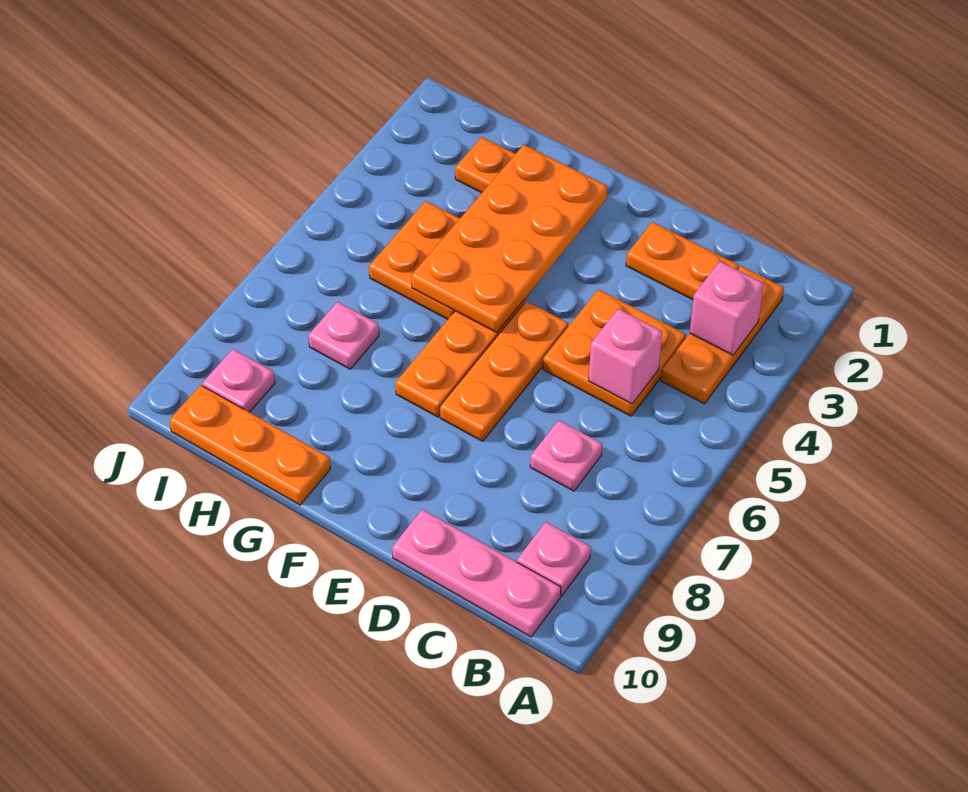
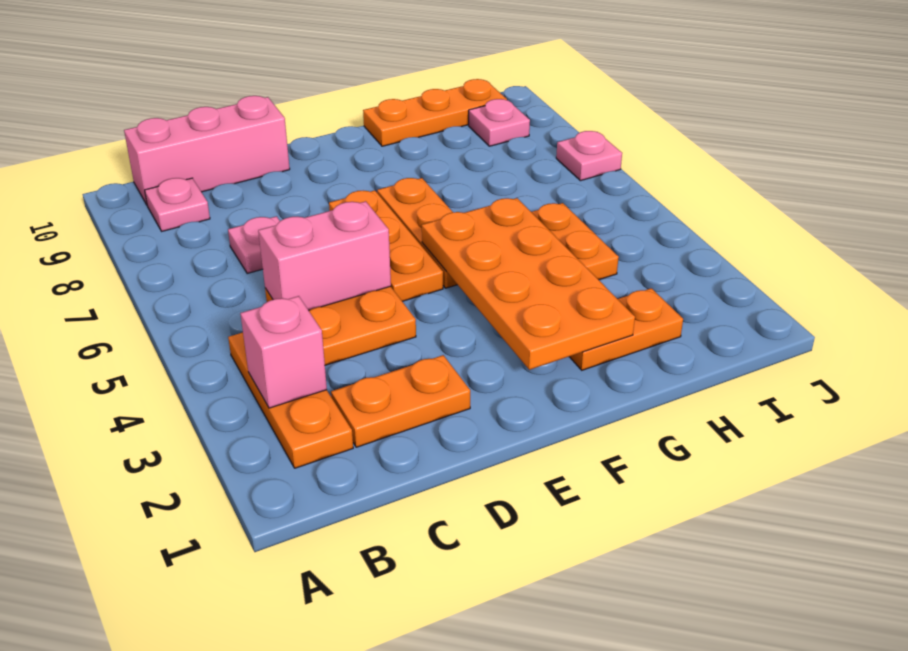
pink 1x3 plate [392,509,561,637] -> pink 1x3 brick [124,96,290,205]
pink 1x1 brick [589,309,662,404] -> pink 1x2 brick [258,201,391,310]
pink 1x1 plate [308,302,379,369] -> pink 1x1 plate moved to [556,131,622,181]

